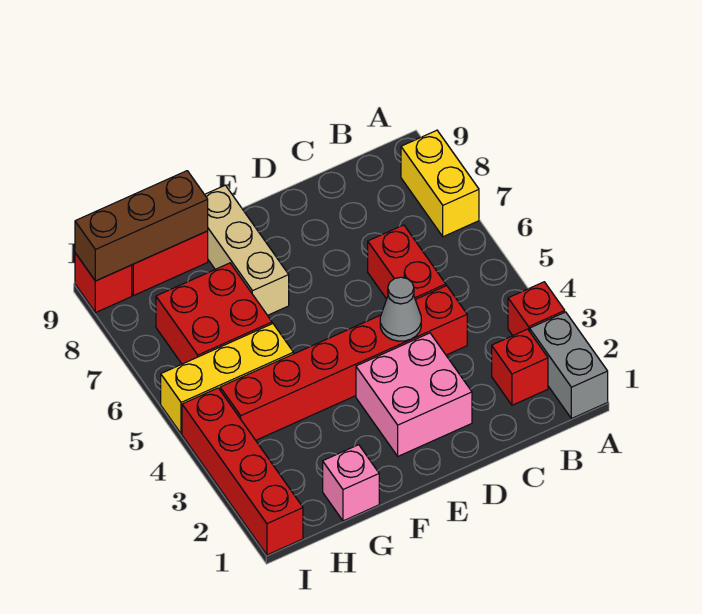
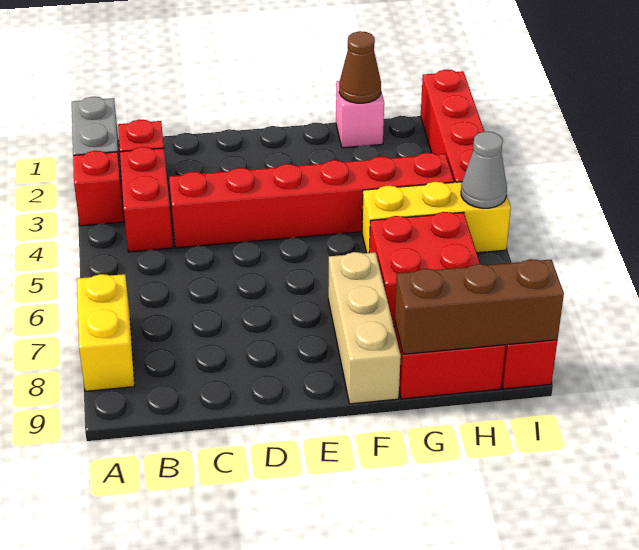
red 1x2 brick [368,225,446,299] -> red 1x2 brick moved to [120,147,173,252]
pink 2x2 brick [356,333,472,456] -> none
grey 1x1 cone [380,277,421,341] -> grey 1x1 cone moved to [461,132,507,208]
none -> brown 1x1 cone [339,31,381,103]

